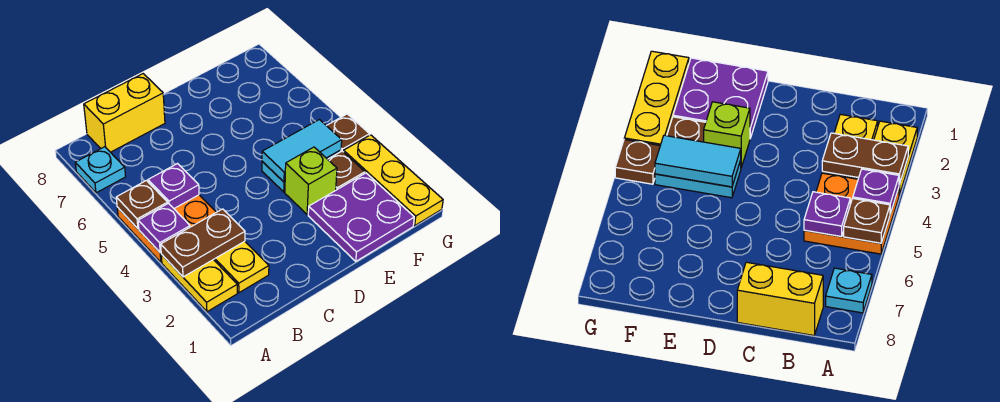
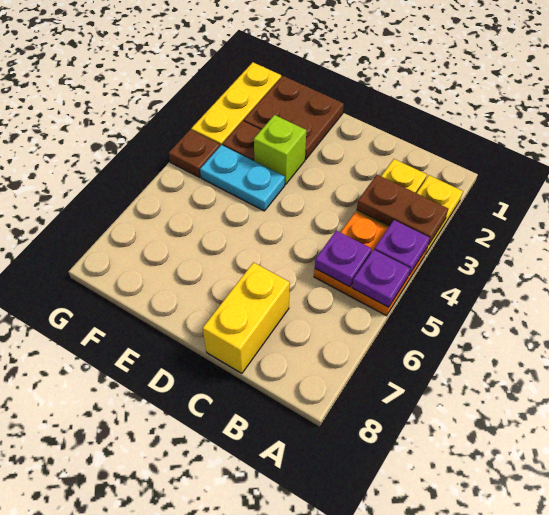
brown 1x1 plate [116,181,168,229] -> purple 1x1 plate [352,250,410,307]
cyan 1x1 plate [75,147,126,193] -> none
yellow 1x2 brick [84,74,165,152] -> yellow 1x2 brick turned to [203,262,290,373]
purple 2x2 plate [308,173,414,261] -> brown 2x2 plate [244,76,344,159]
cyan 1x2 tile [262,120,342,182] -> none

